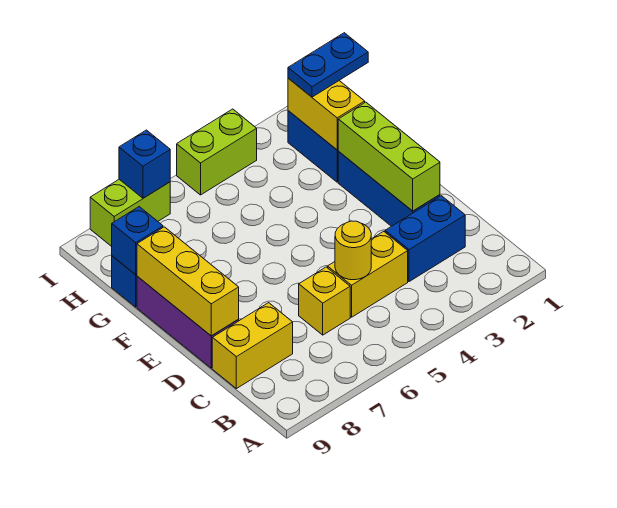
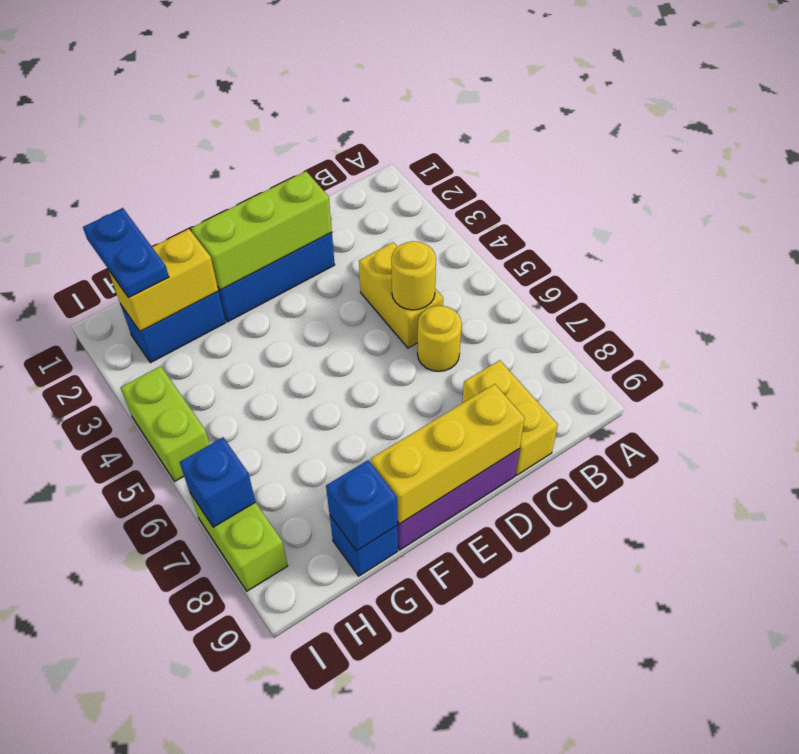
blue 1x2 brick [385,196,465,282] -> none
yellow 1x1 brick [299,267,350,335] -> yellow 1x1 round brick [417,306,462,371]

